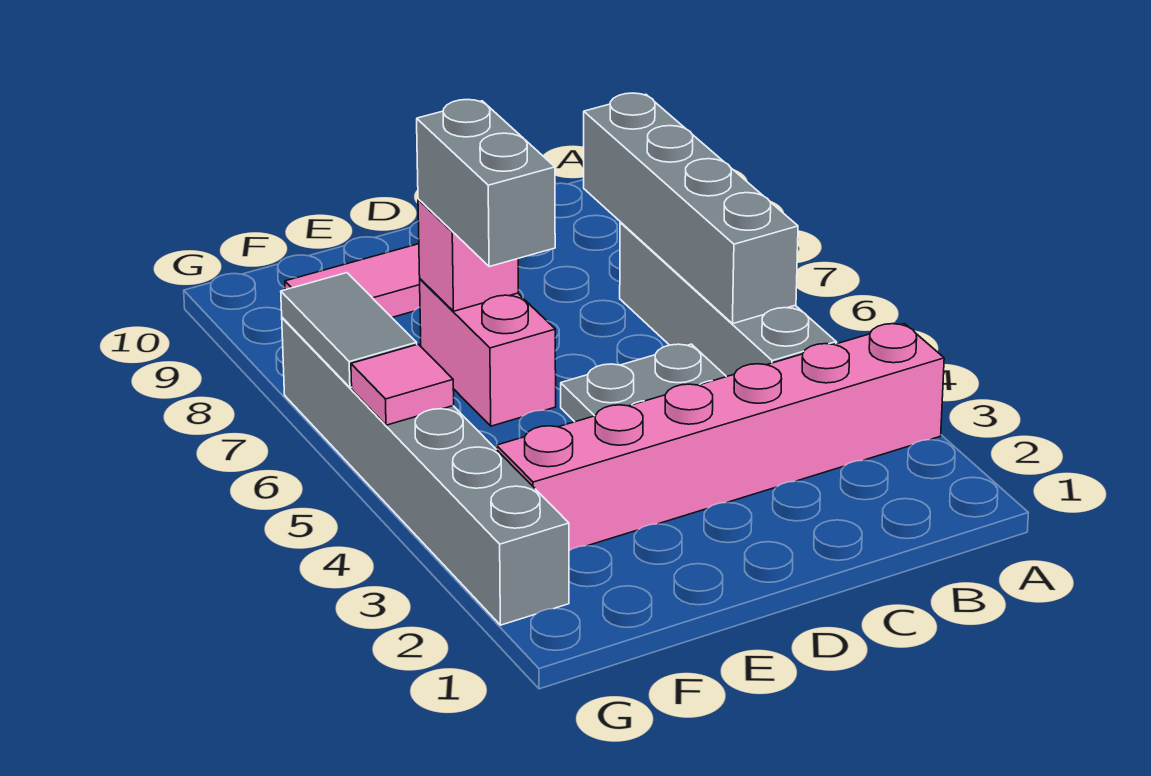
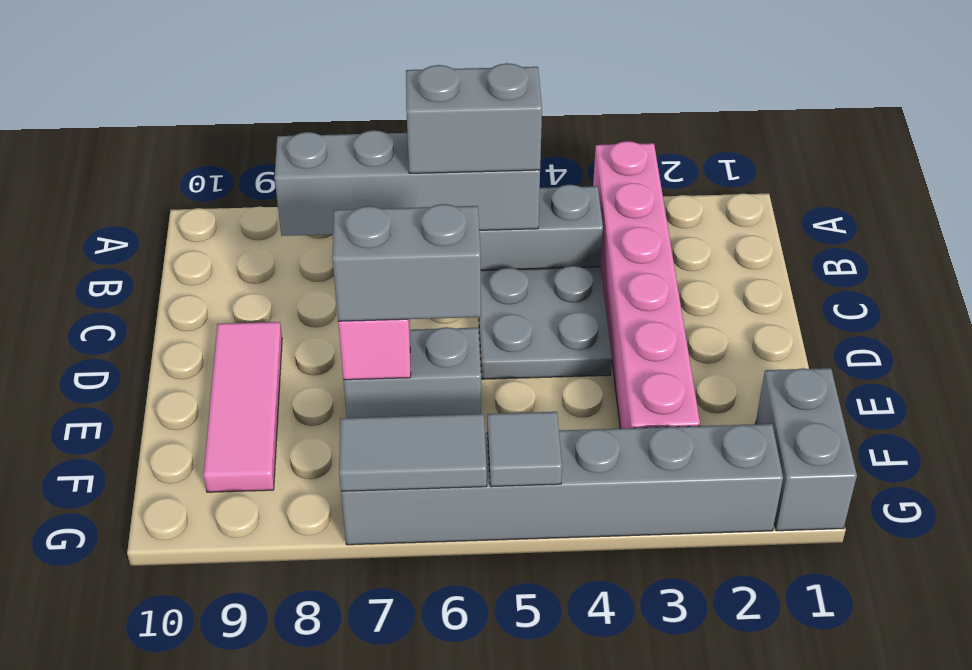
none -> grey 1x2 brick [406,63,542,173]
pink 1x2 brick [420,279,556,426] -> grey 1x2 brick [343,327,481,418]
none -> grey 1x2 brick [756,368,857,531]
pink 1x1 tile [351,344,454,425] -> grey 1x1 tile [487,412,562,487]

